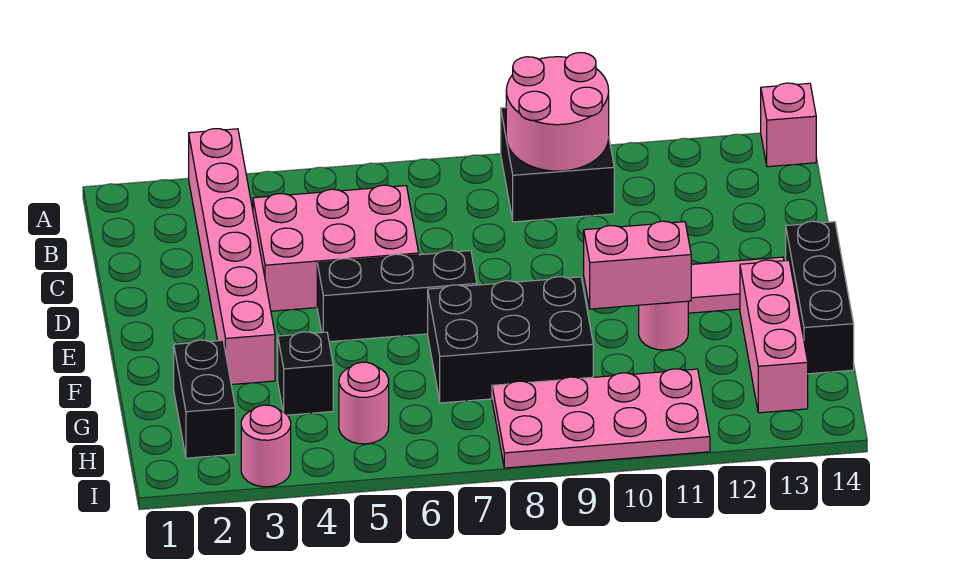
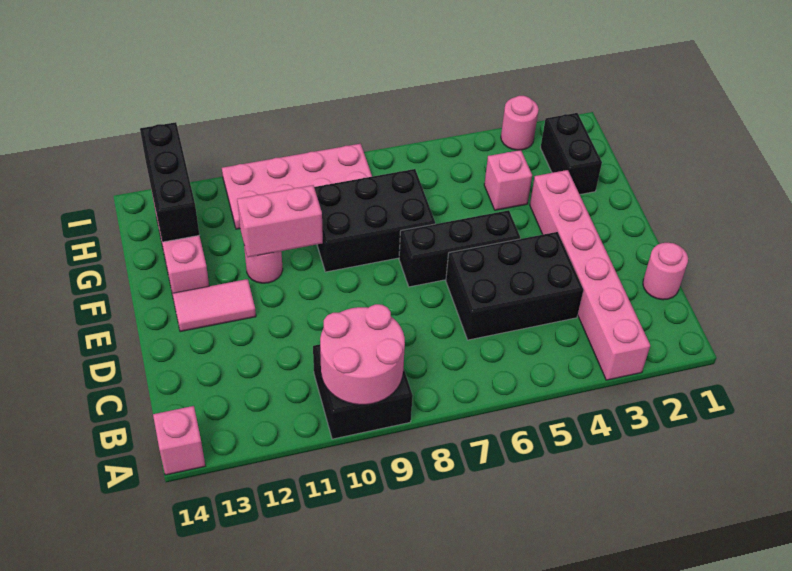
pink 2x3 brick [253,185,419,311] -> black 2x3 brick [446,232,583,340]
black 1x3 brick [786,221,854,374] -> black 1x3 brick moved to [140,122,199,242]
black 1x1 brick [278,332,333,415] -> pink 1x1 brick [484,150,532,210]
pink 1x1 round brick [339,362,389,444] -> pink 1x1 round brick moved to [643,243,688,300]

